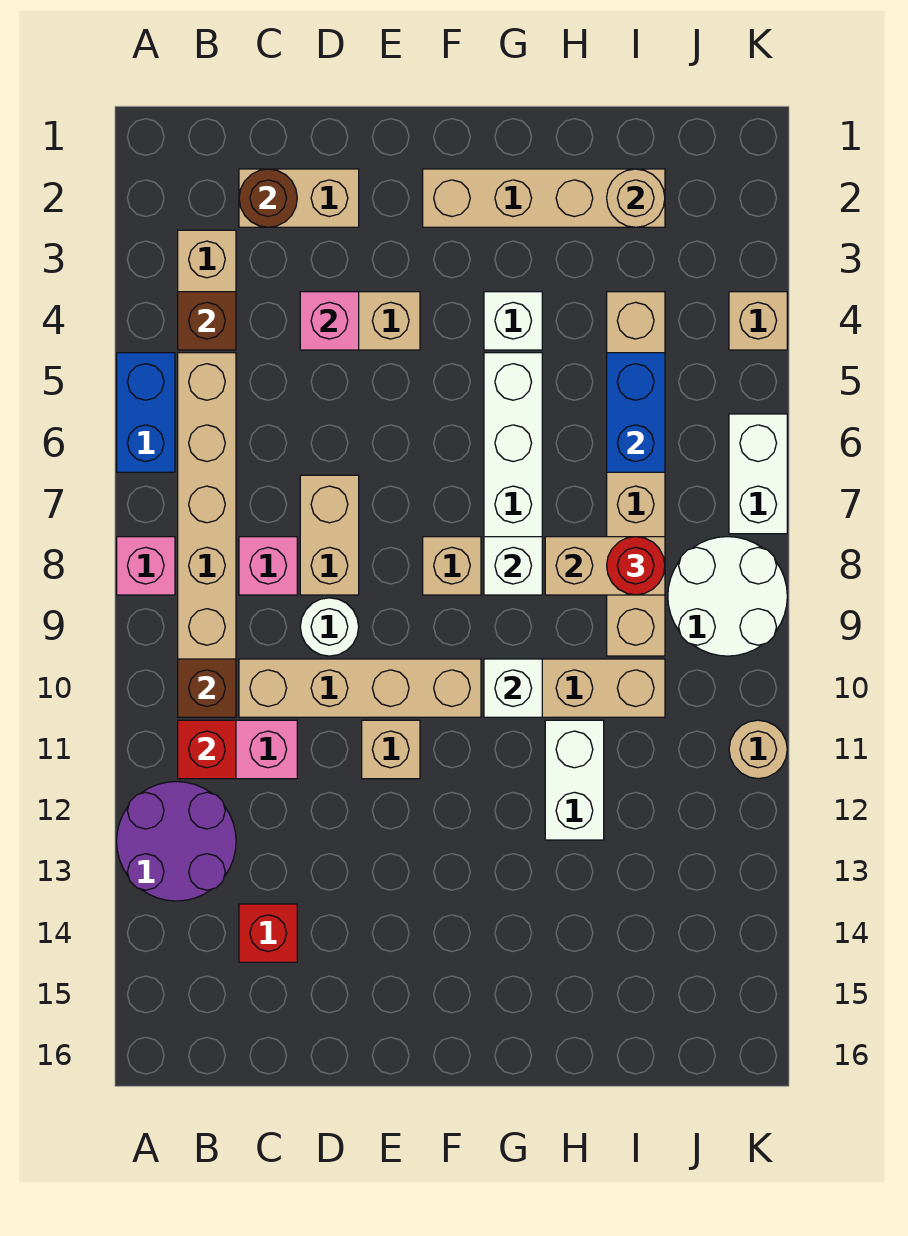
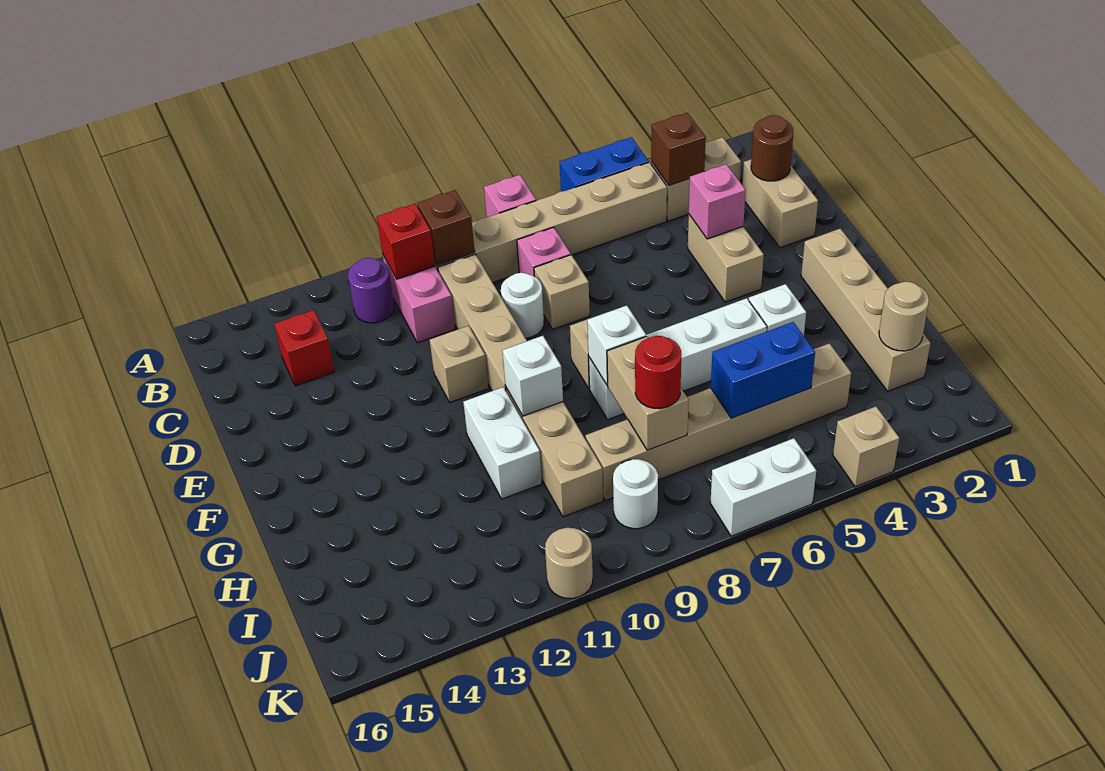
purple 2x2 round brick [117,782,236,901] -> purple 1x1 round brick [348,258,394,323]
tan 1x2 brick [300,475,359,595] -> tan 1x1 brick [534,255,590,329]
white 1x2 brick [545,720,604,840] -> white 1x2 brick turned to [463,387,542,499]
white 2x2 round brick [668,537,787,656] -> white 1x1 round brick [613,459,658,529]

